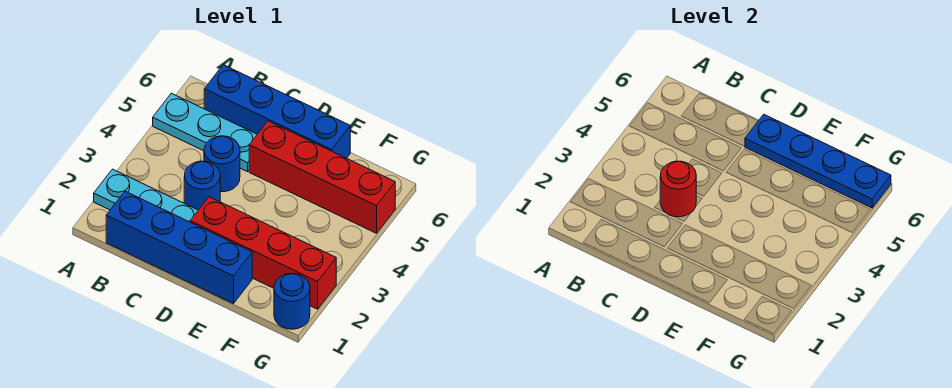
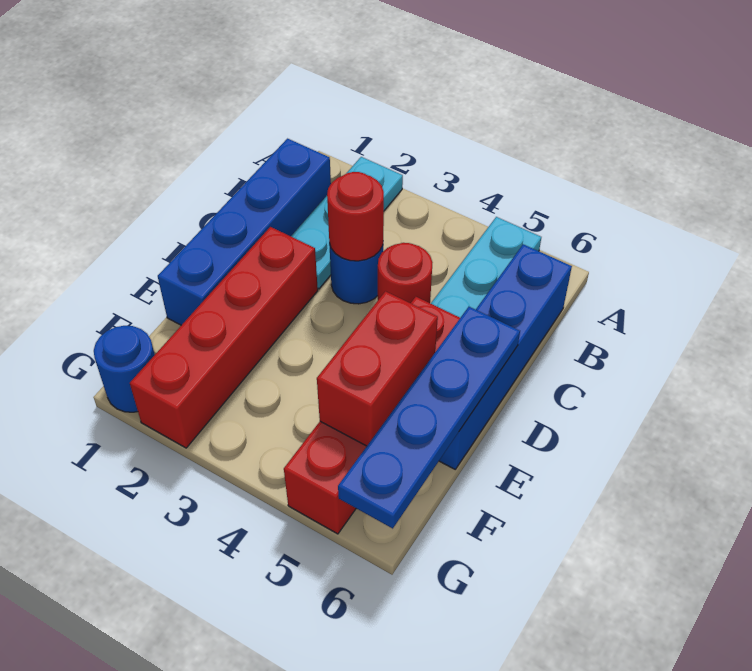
blue 1x1 round brick [204,136,240,192] -> red 1x1 round brick [378,243,433,303]
none -> red 1x2 brick [317,291,438,446]

